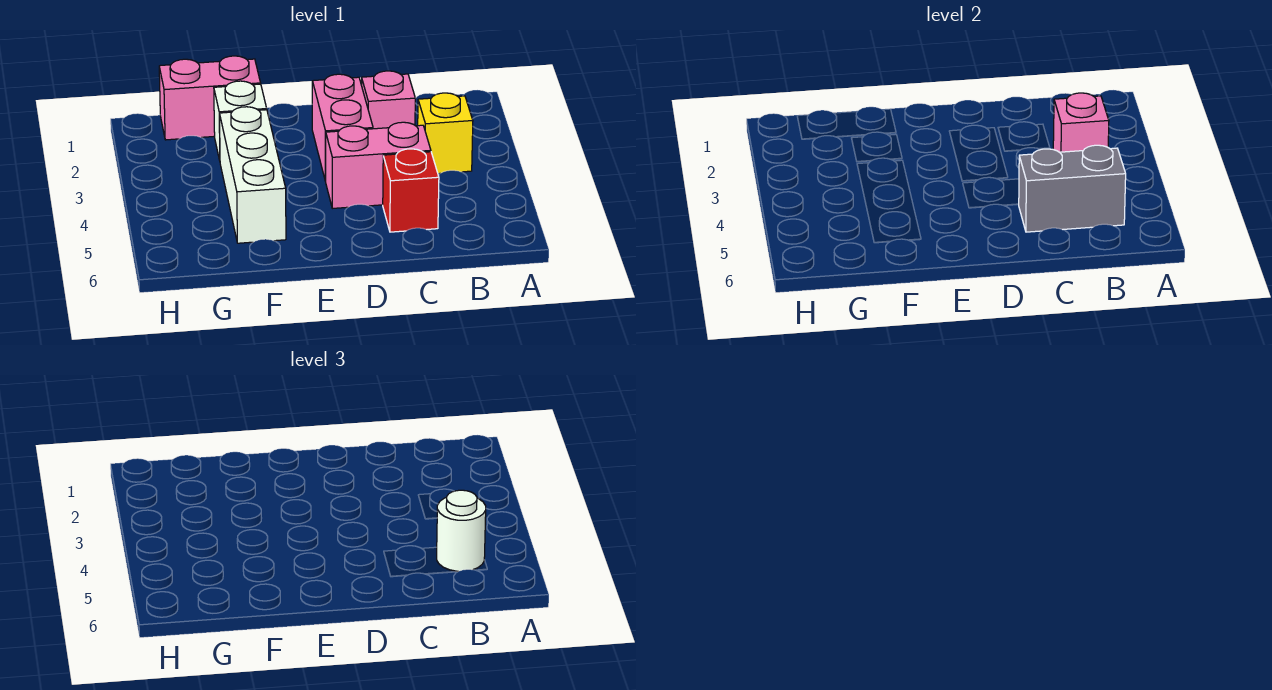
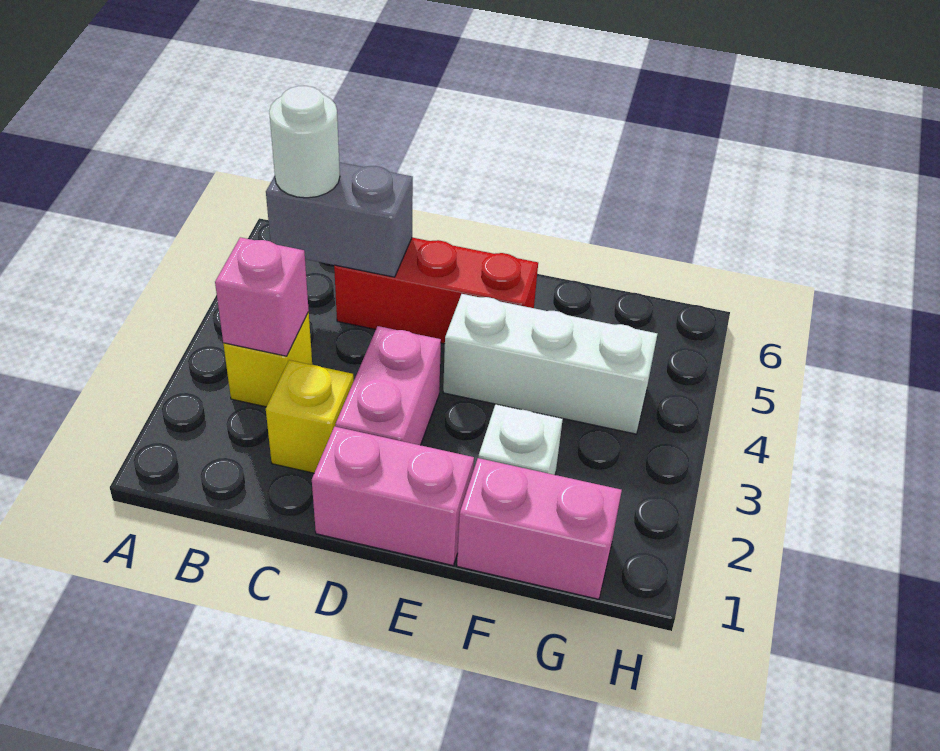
pink 1x1 brick [362,71,415,129] -> yellow 1x1 brick [266,360,354,473]
pink 1x2 brick [326,122,431,208] -> pink 1x2 brick moved to [312,427,474,565]
red 1x1 brick [383,149,439,232] -> red 1x3 brick [334,238,538,344]
white 1x3 brick [219,107,286,243] -> white 1x3 brick turned to [443,294,657,434]

